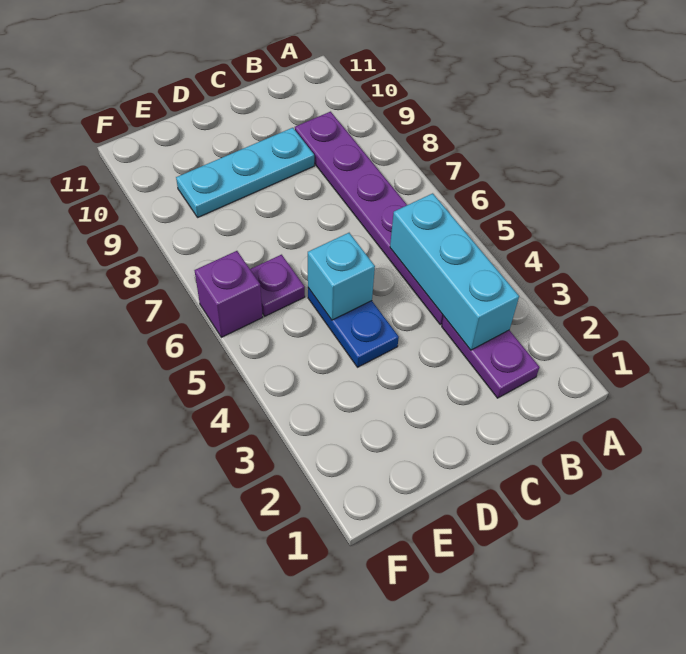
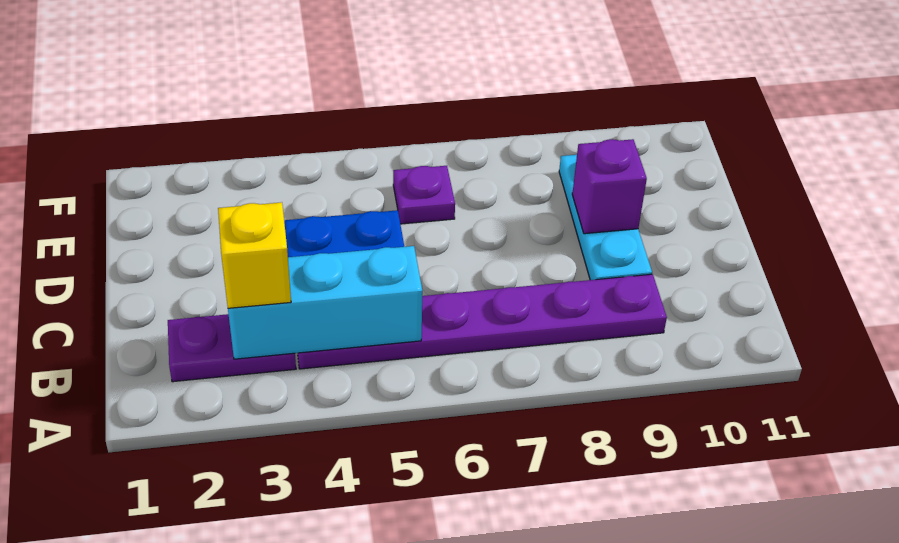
none -> yellow 1x1 brick [218,202,291,308]
cyan 1x1 brick [308,233,375,320] -> none
purple 1x1 brick [195,251,263,337] -> purple 1x1 brick moved to [572,139,647,234]

